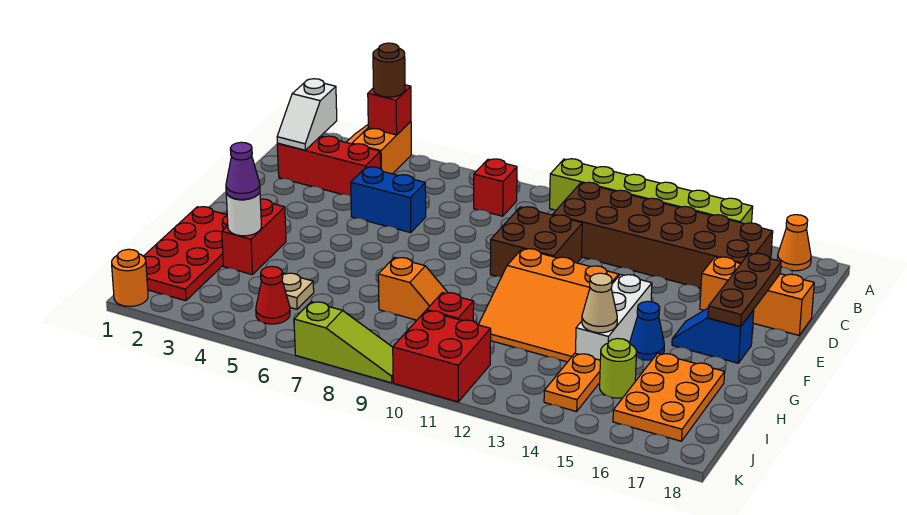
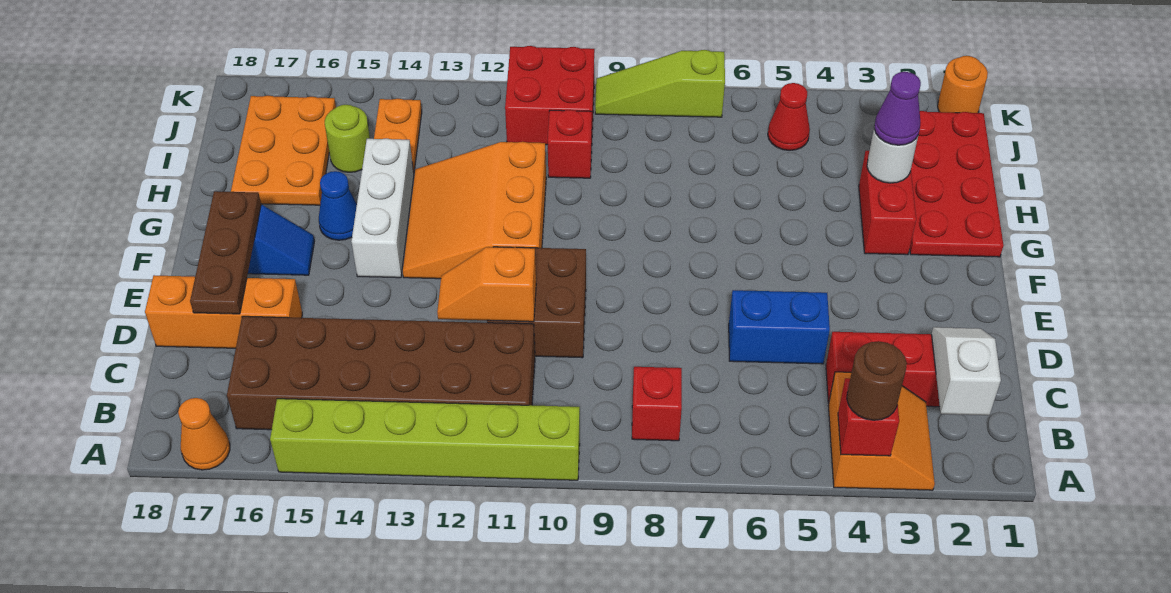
orange 3x3 slope [478,249,619,362] -> orange 3x3 slope turned to [403,142,546,279]
orange 1x2 slope [378,257,448,320] -> orange 1x2 slope moved to [437,247,536,322]
tan 1x1 cone [582,273,617,333] -> none
tan 1x1 plate [282,273,314,309] -> none

